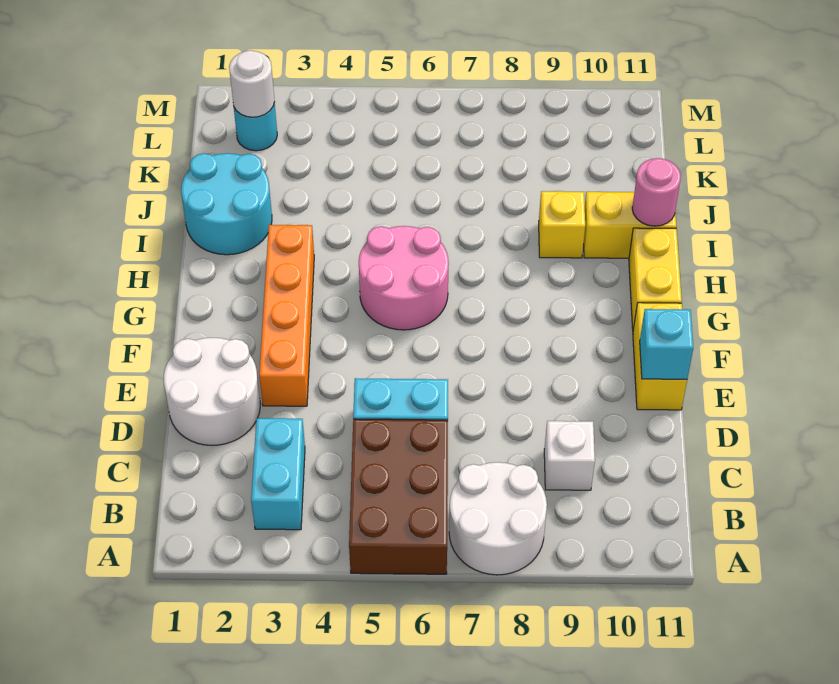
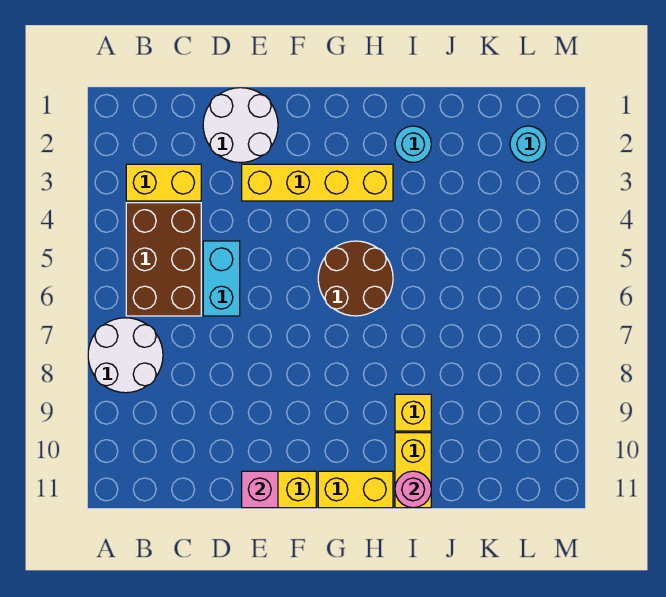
brown 2x3 brick [349,419,448,574] -> brown 2x3 brick turned to [126,203,201,316]
cyan 1x2 brick [251,418,305,530] -> yellow 1x2 brick [126,164,201,201]
white 1x1 brick [544,421,595,490] -> none
orange 1x4 brick [259,225,314,406] -> yellow 1x4 brick [242,164,393,201]
cyan 1x1 brick [640,309,693,379] -> pink 1x1 brick [242,471,278,508]
pink 2x2 round brick [359,226,449,330] -> brown 2x2 round brick [318,241,393,316]
cyan 2x2 round brick [181,153,272,255] -> cyan 1x1 round brick [395,126,431,162]
white 1x1 round brick [229,50,275,117] -> none

